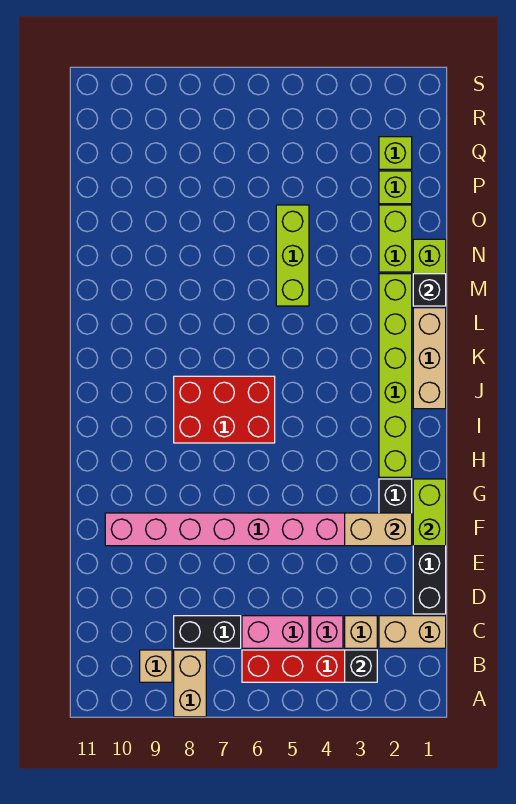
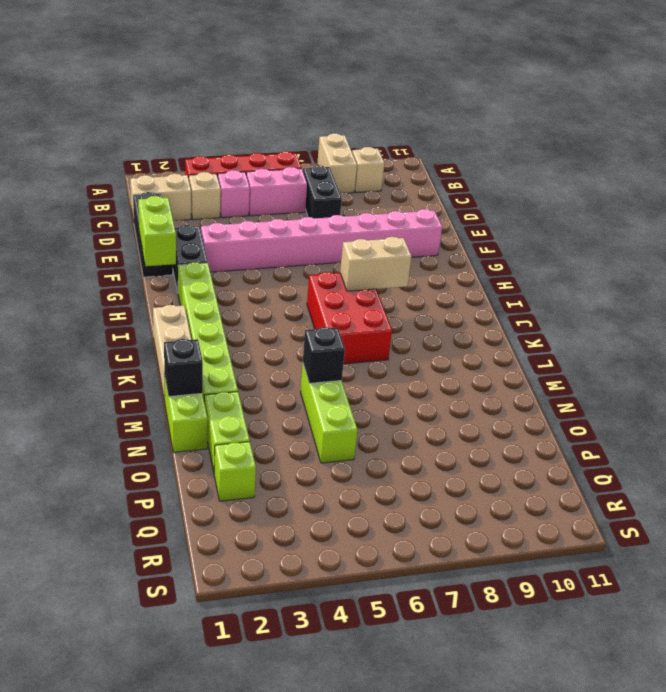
black 1x1 brick [345,650,377,682] -> black 1x1 brick moved to [303,327,345,383]
black 1x2 brick [174,616,241,648] -> black 1x2 brick turned to [303,165,342,218]
tan 1x2 brick [345,513,412,546] -> tan 1x2 brick moved to [340,237,412,291]
red 2x3 brick [174,376,275,443] -> red 2x3 brick turned to [307,272,392,364]
lime 1x1 brick [379,137,412,169] -> none

